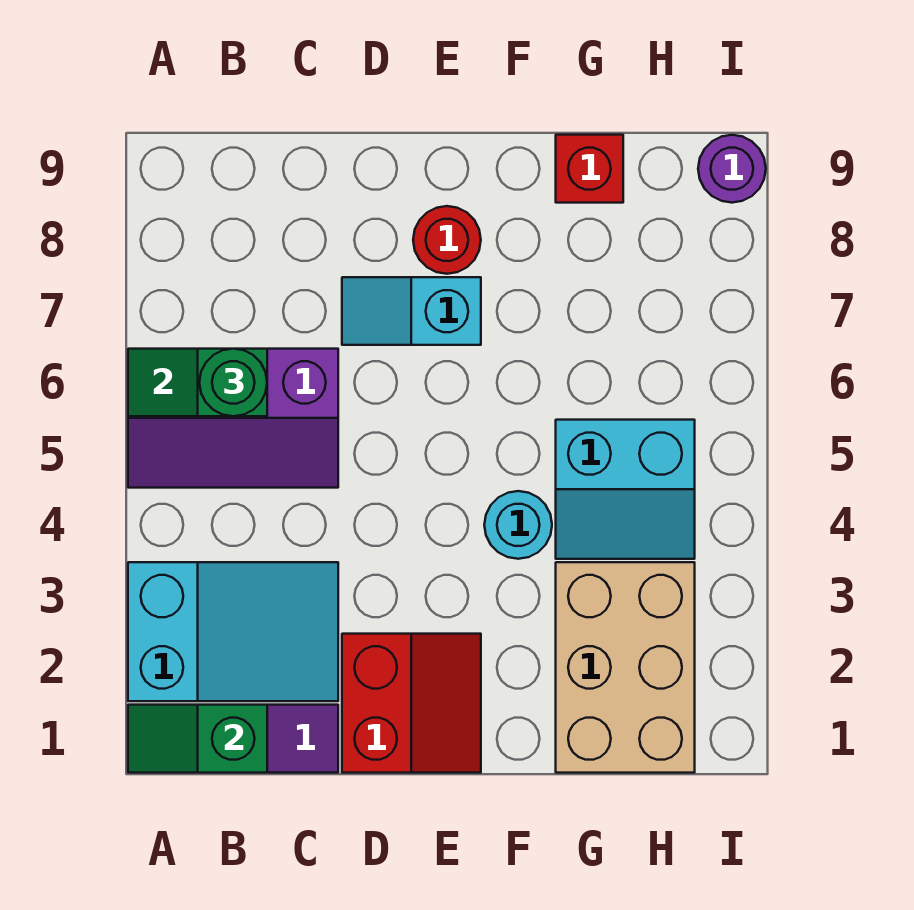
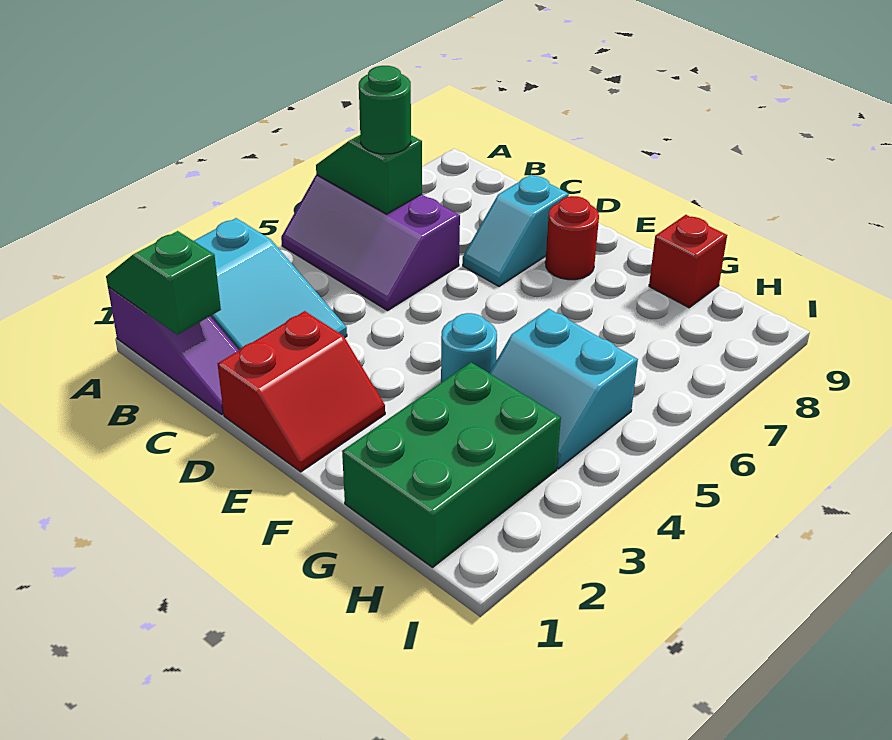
cyan 1x2 slope [342,277,481,345] -> cyan 1x2 slope turned to [463,175,569,286]
tan 2x3 brick [556,562,695,773] -> green 2x3 brick [342,362,561,567]
purple 1x1 round brick [698,135,766,203] -> none

